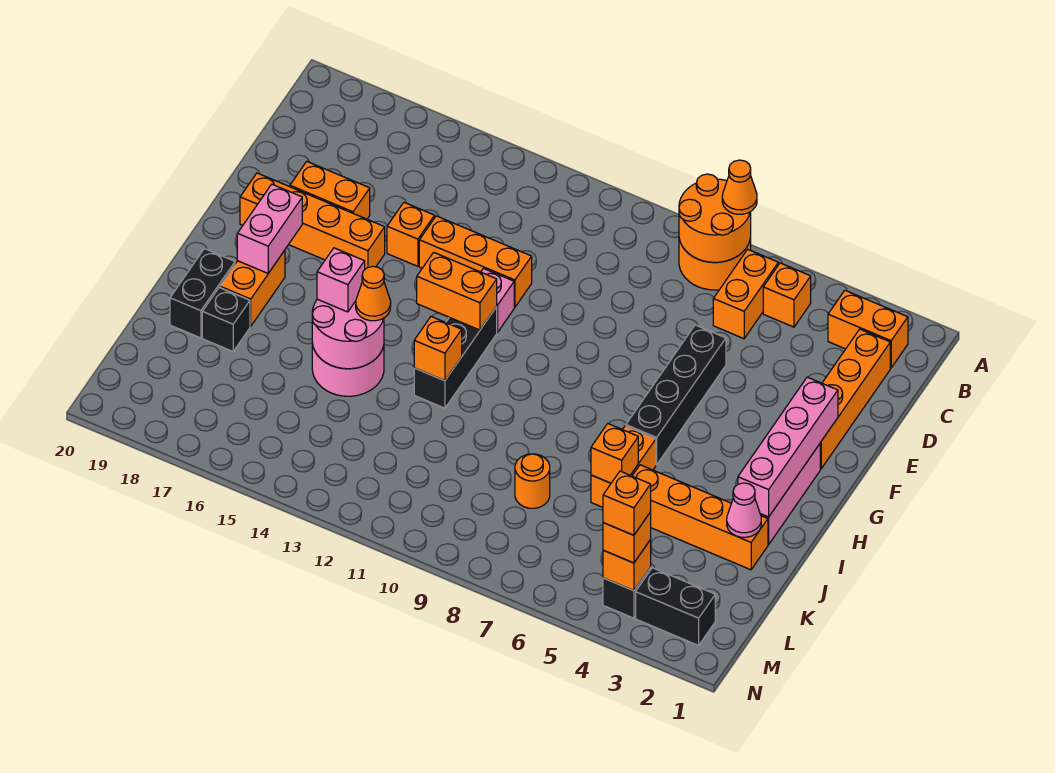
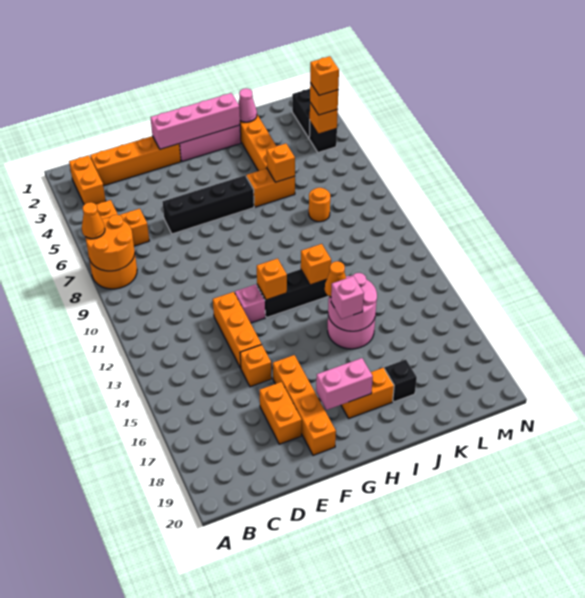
orange 1x2 brick [417,252,497,330] -> orange 1x1 brick [257,258,287,300]
black 1x2 brick [170,249,235,338] -> none

